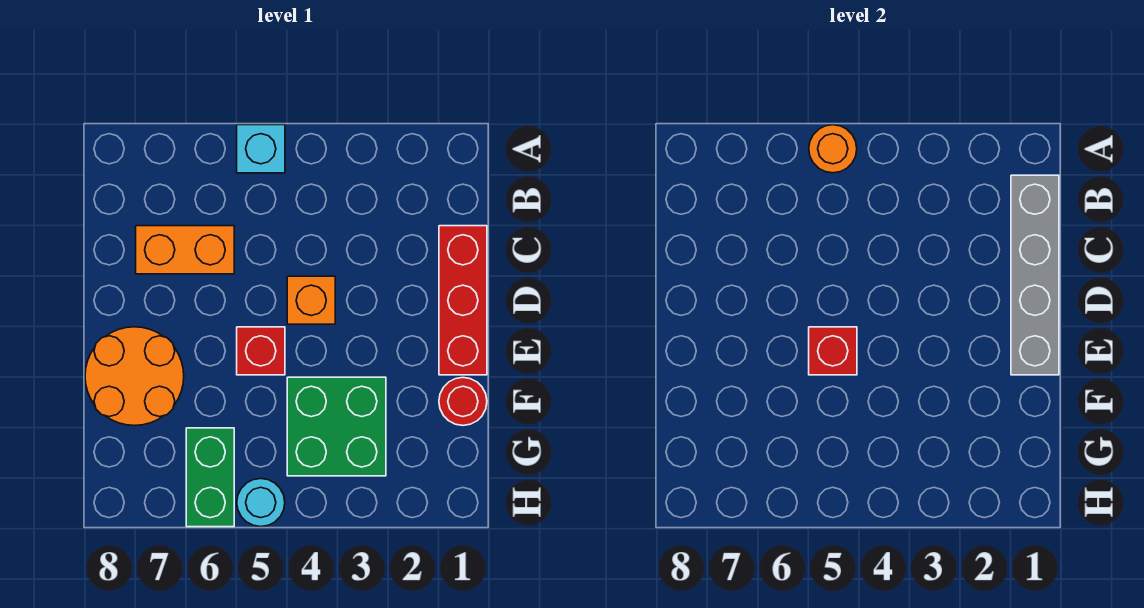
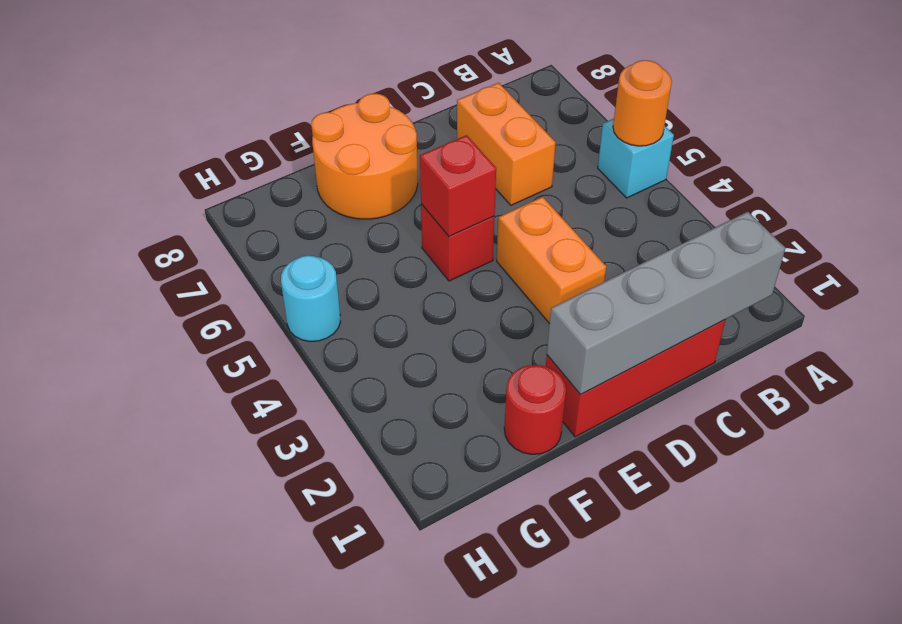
orange 1x1 brick [287,276,335,324] -> orange 1x2 brick [497,197,606,324]
green 2x2 brick [287,377,386,476] -> none
green 1x2 brick [186,428,234,527] -> none

